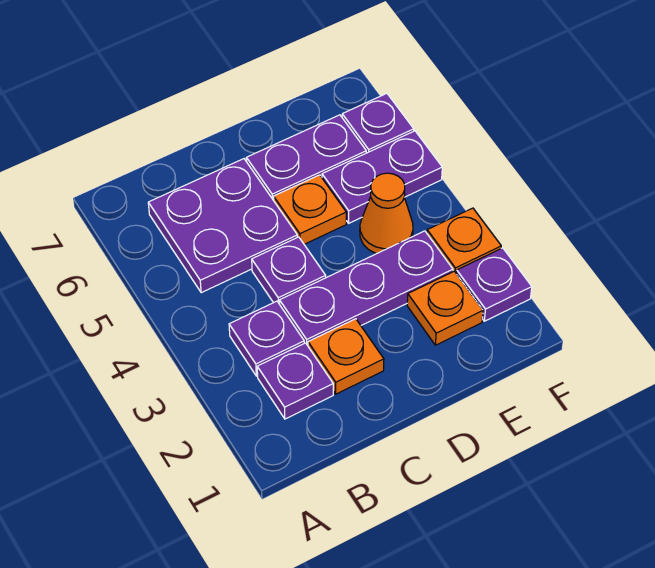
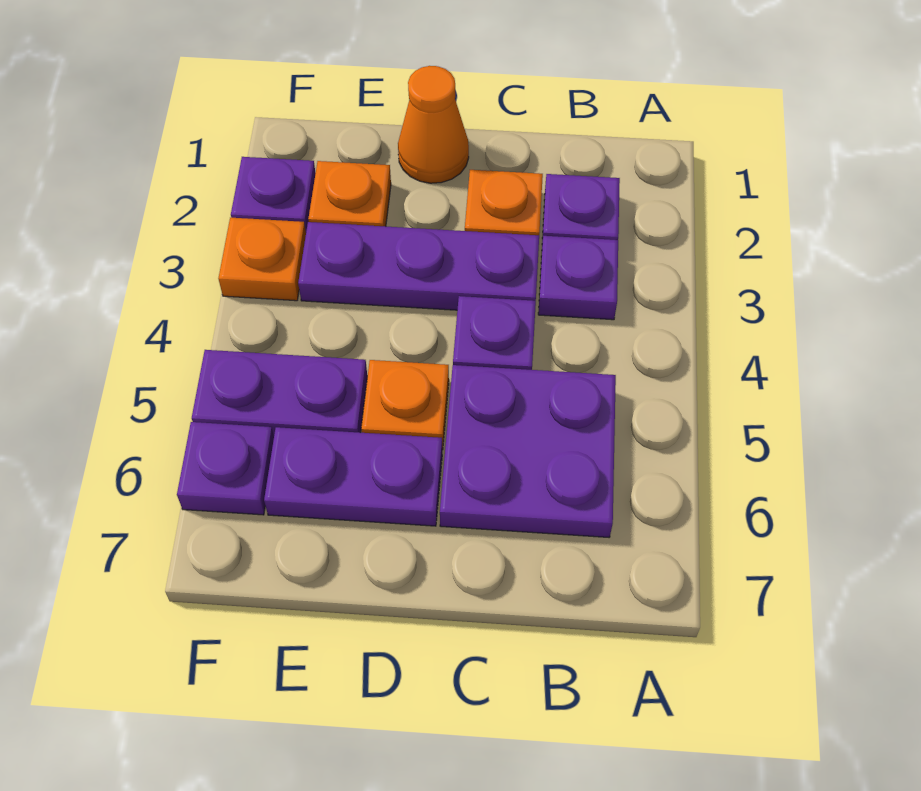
orange 1x1 cone [360,173,413,254] -> orange 1x1 cone moved to [398,66,469,183]

